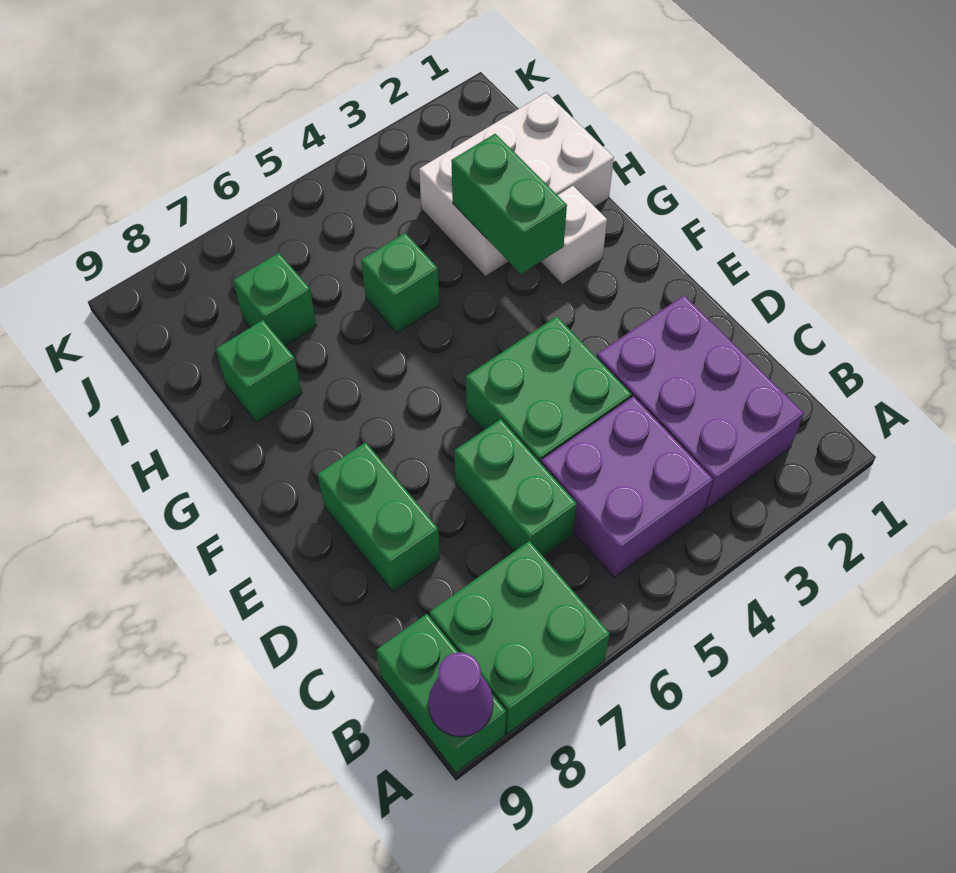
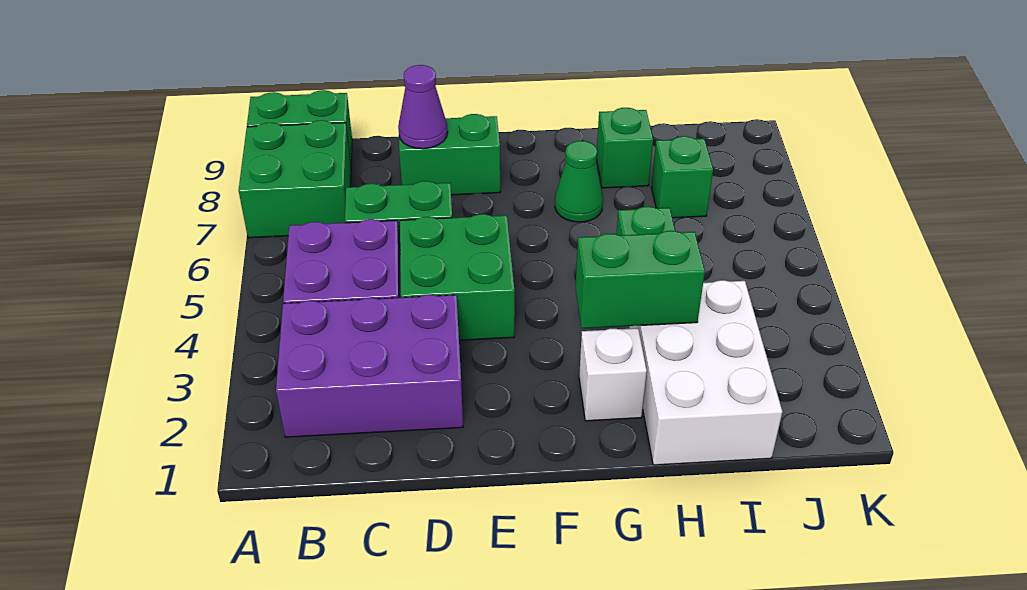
purple 1x1 cone [428,652,493,737] -> purple 1x1 cone moved to [398,65,448,149]
none -> green 1x1 cone [555,141,603,222]

